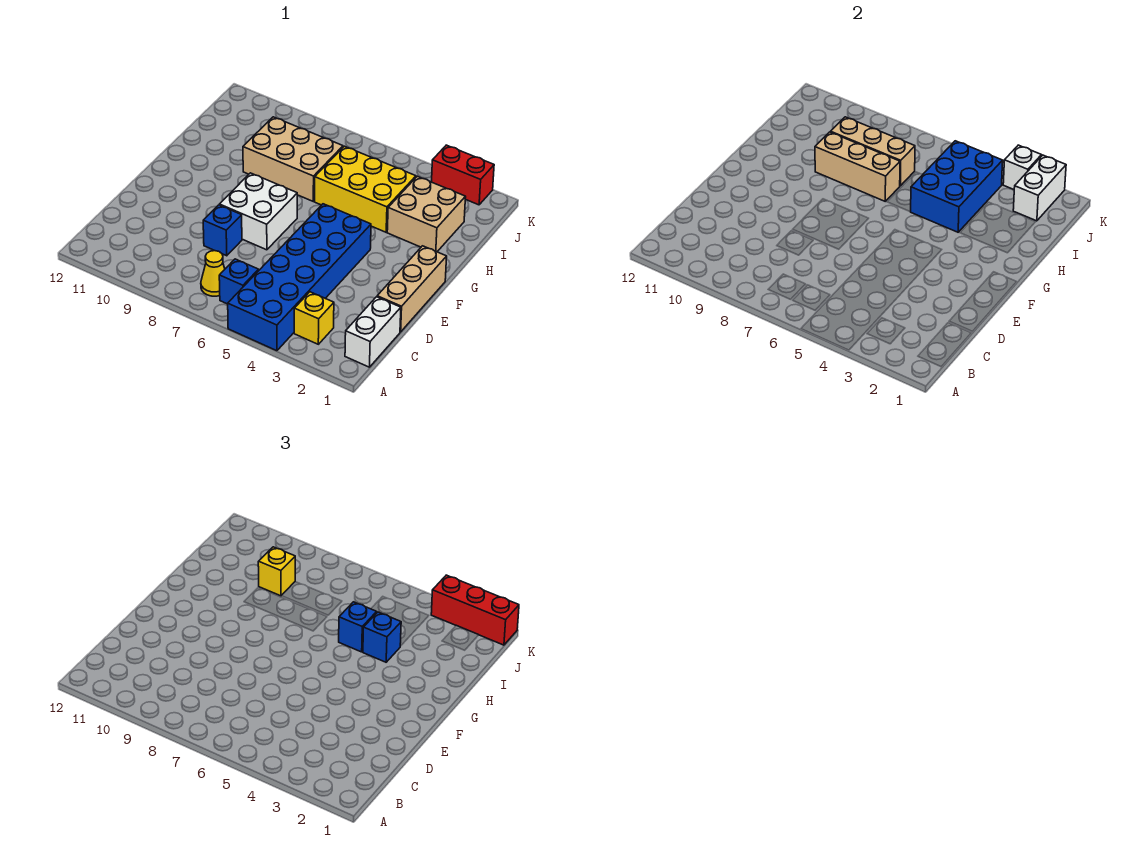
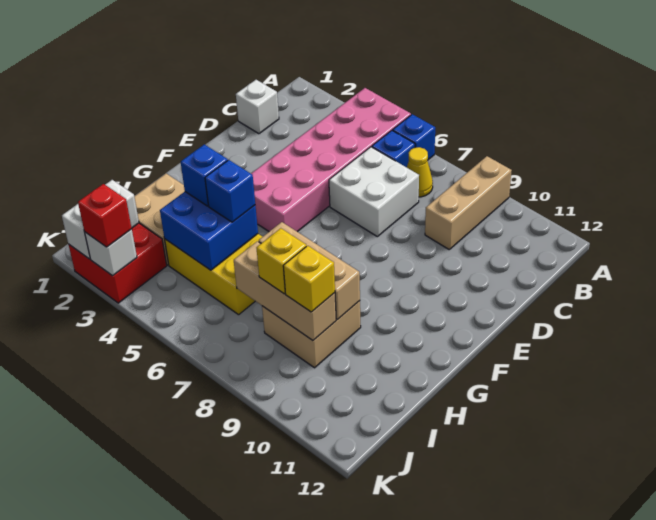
blue 2x6 brick [228,204,371,351] -> pink 2x6 brick [251,88,411,232]
white 1x2 brick [345,297,401,367] -> white 1x1 brick [236,80,279,134]
yellow 1x1 brick [294,292,334,344] -> yellow 1x1 brick moved to [257,228,306,294]
tan 1x3 brick [377,246,447,332] -> tan 1x3 brick moved to [425,156,512,249]
blue 1x1 brick [203,205,242,256] -> blue 1x1 brick moved to [393,114,435,160]
white 2x2 brick [219,173,297,250] -> white 2x2 brick moved to [329,147,419,236]
blue 2x3 brick [911,141,1003,232] -> blue 2x2 brick [160,192,258,270]
tan 2x3 brick [243,117,343,201] -> tan 2x2 brick [262,301,361,368]
red 1x3 brick [431,575,519,645] -> red 1x1 brick [78,184,132,247]
red 1x2 brick [432,145,494,205] -> red 2x2 brick [68,223,167,303]

